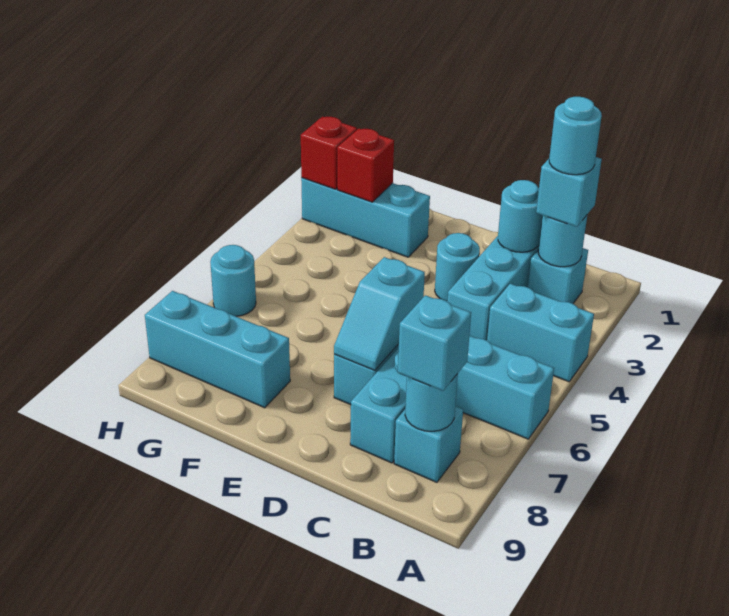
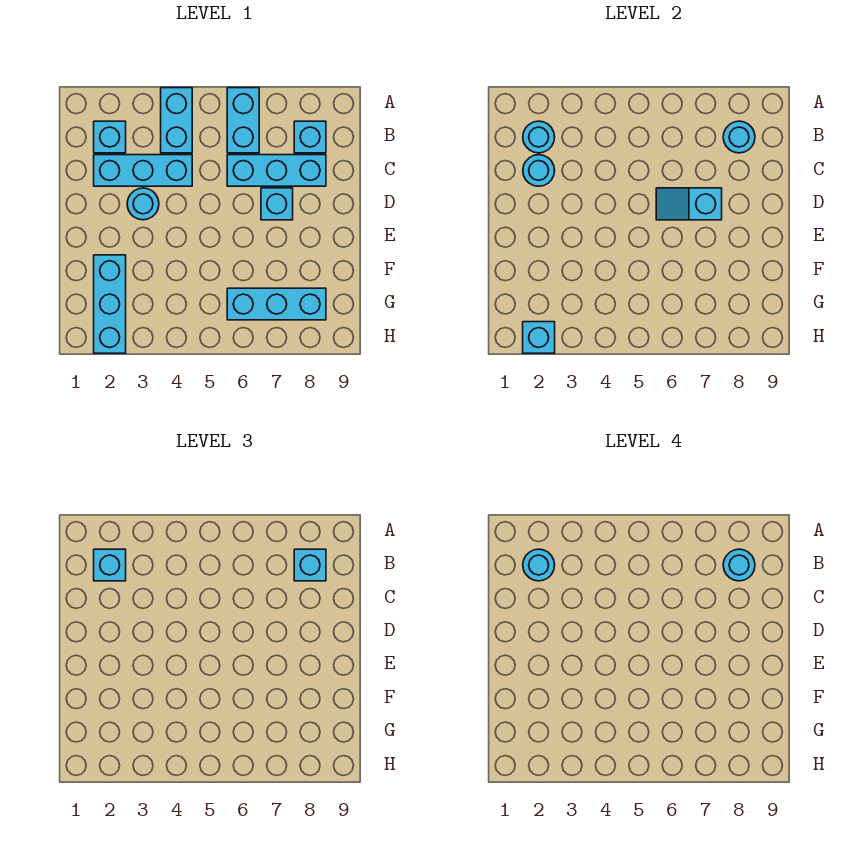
cyan 1x2 slope [334,257,425,370] -> cyan 1x2 slope turned to [656,188,722,220]
cyan 1x3 brick [145,291,290,408] -> cyan 1x3 brick turned to [227,288,326,320]
red 1x1 brick [337,129,394,202] -> none
red 1x1 brick [301,117,357,189] -> cyan 1x1 brick [523,322,555,353]
cyan 1x1 round brick [210,245,256,316] -> cyan 1x1 round brick moved to [723,549,755,581]

